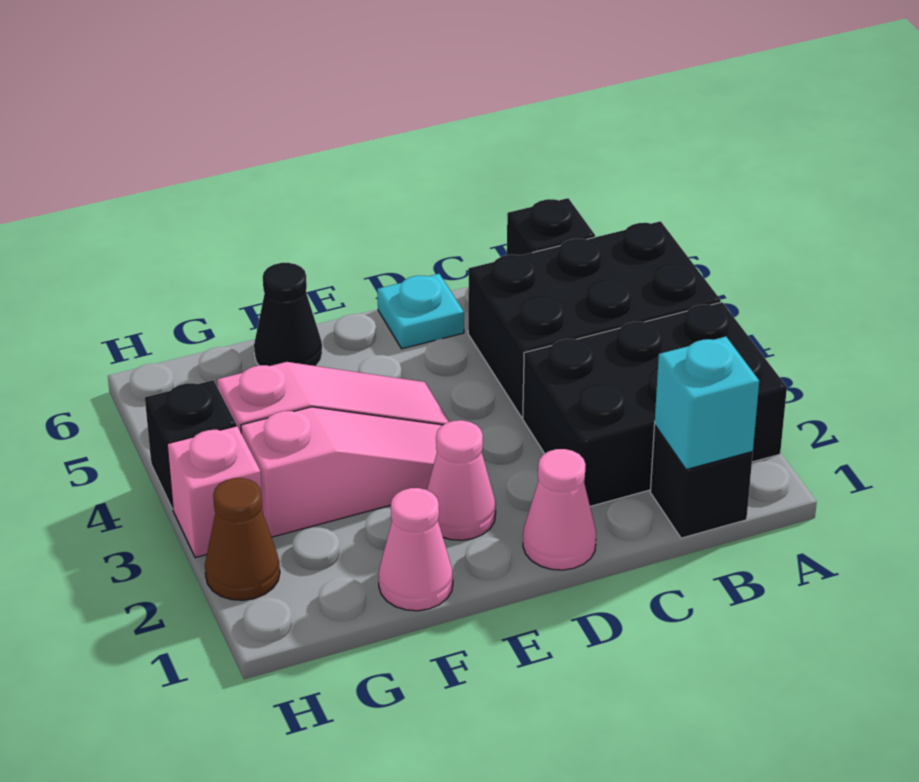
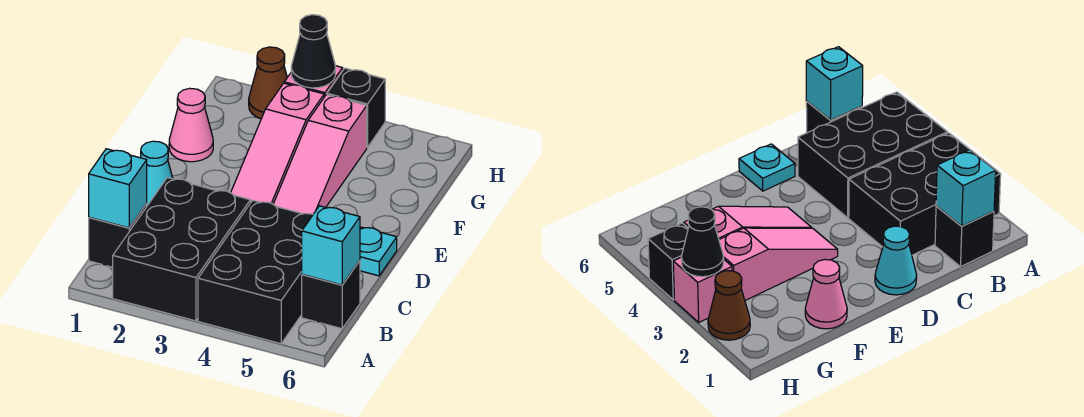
none -> cyan 1x1 brick [302,206,360,285]
pink 1x1 cone [523,449,596,570] -> cyan 1x1 cone [141,141,173,206]
pink 1x1 cone [427,420,496,540] -> none
black 1x1 cone [254,263,322,366] -> black 1x1 cone moved to [291,15,335,88]

